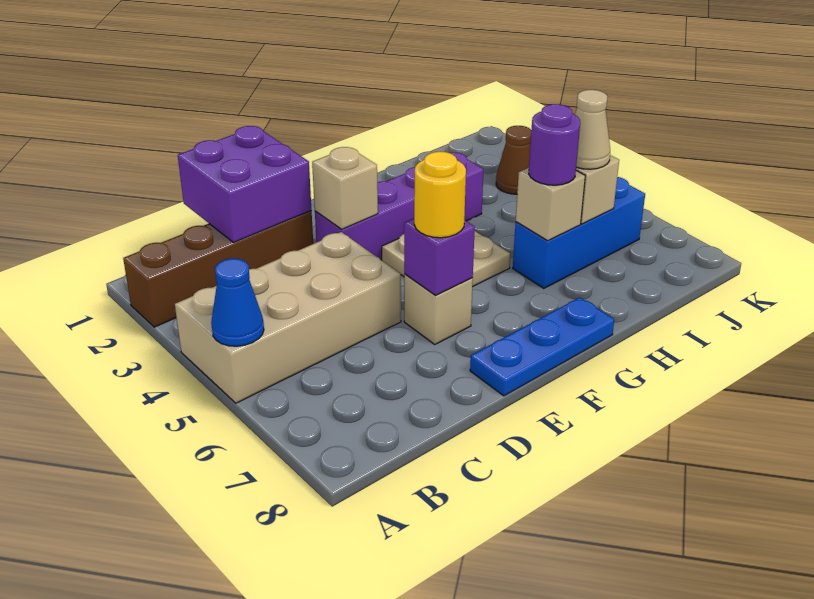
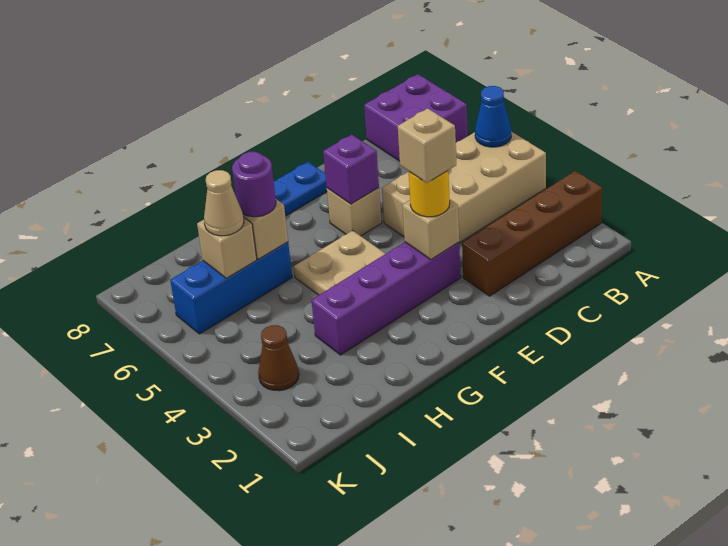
purple 2x2 brick [178,126,311,242] -> purple 2x2 brick moved to [364,74,468,161]
none -> tan 1x1 brick [398,108,456,183]
yellow 1x1 round brick [414,152,466,238] -> yellow 1x1 round brick moved to [409,171,450,217]

